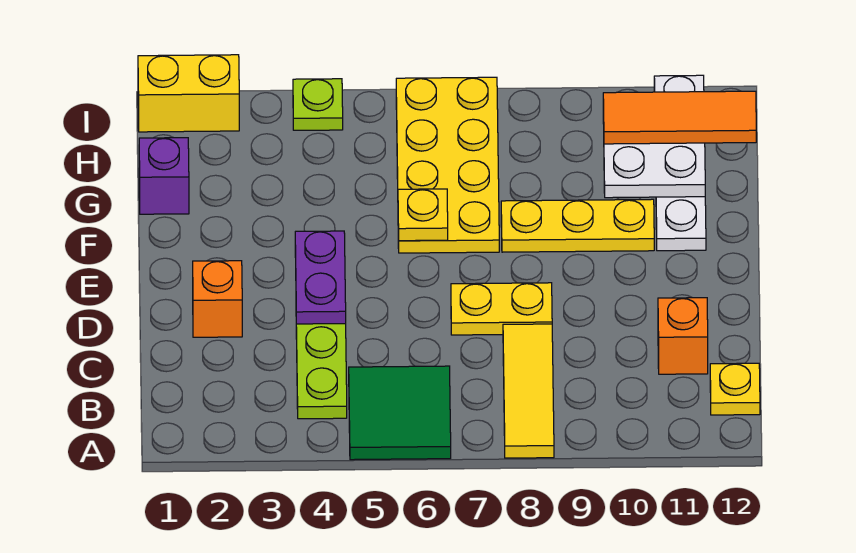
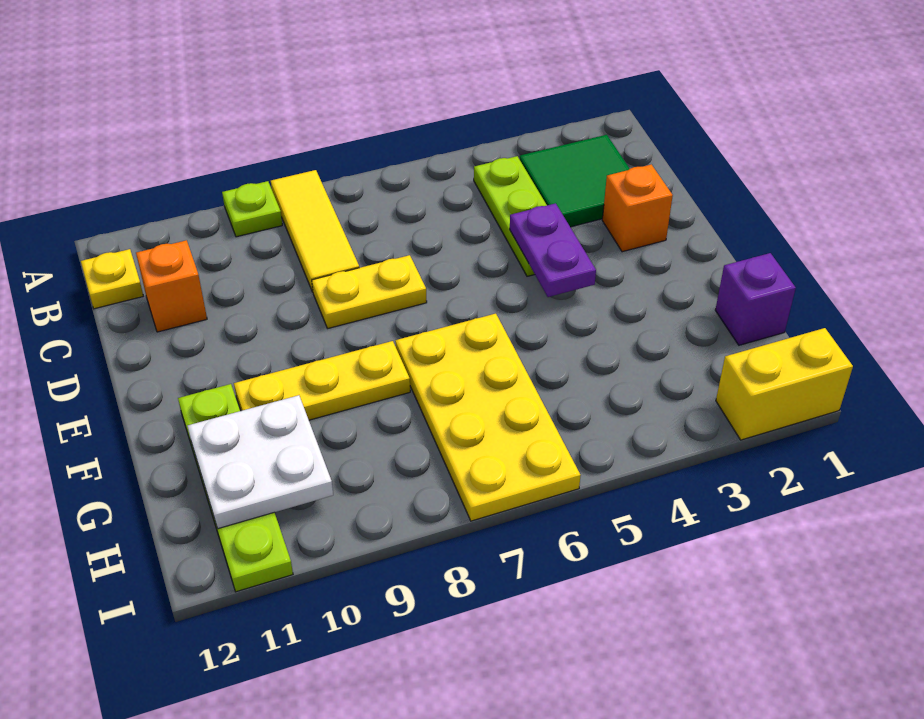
green 2x2 tile [349,366,451,460] -> green 2x2 tile moved to [520,135,630,227]
yellow 1x1 plate [398,189,448,241] -> none
white 1x4 plate [654,75,706,251] -> lime 1x4 plate [178,384,293,592]
orange 1x3 tile [603,91,756,144] -> none
lime 1x1 plate [293,79,343,130] -> lime 1x1 plate moved to [222,181,282,237]

